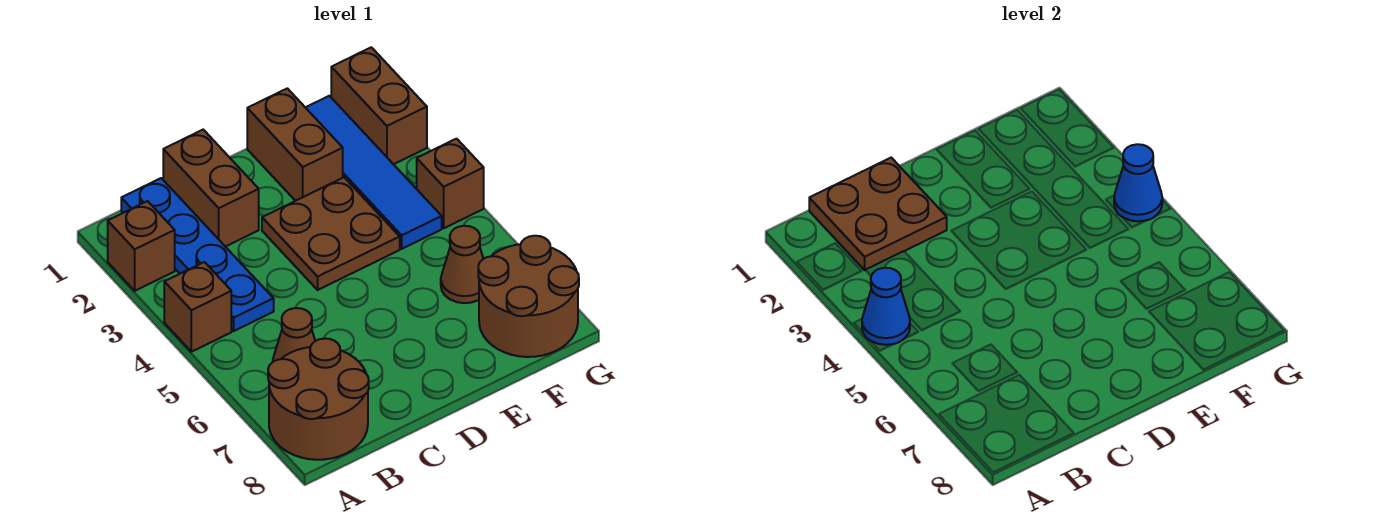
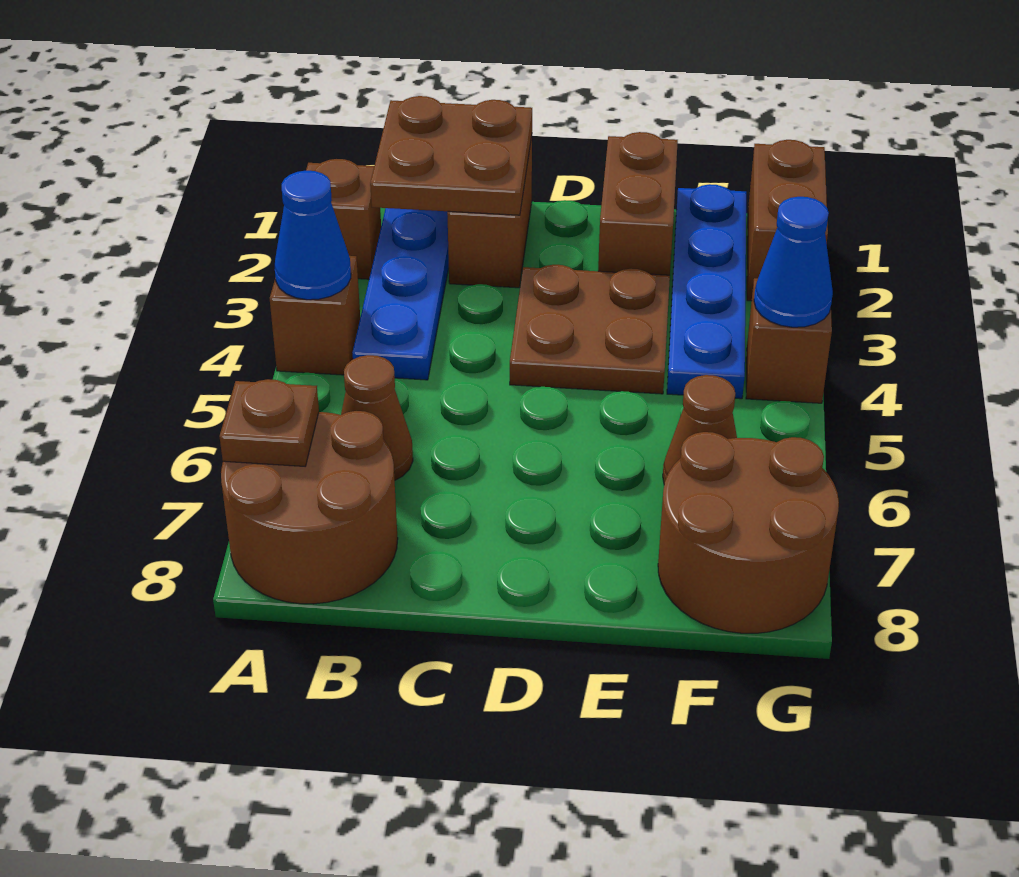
none -> brown 1x1 plate [219,379,319,466]
blue 1x4 tile [305,96,442,249] -> blue 1x4 plate [667,184,746,399]

